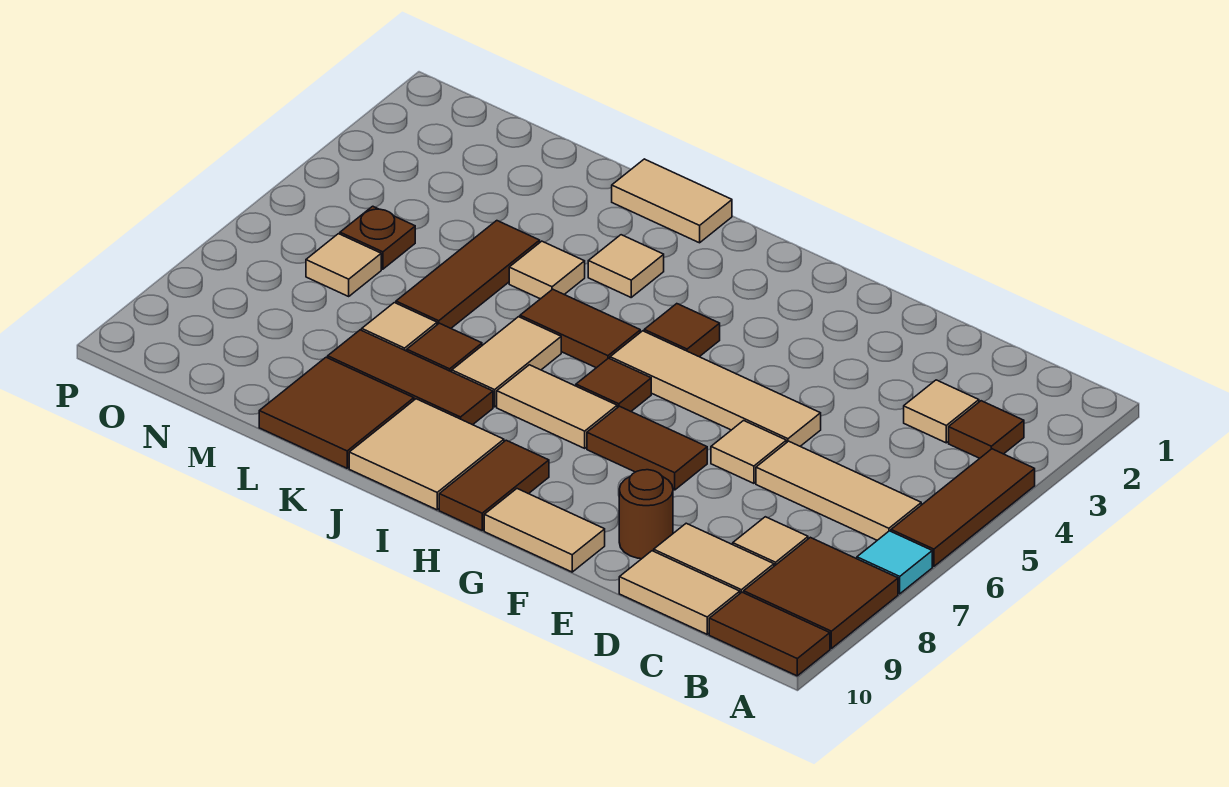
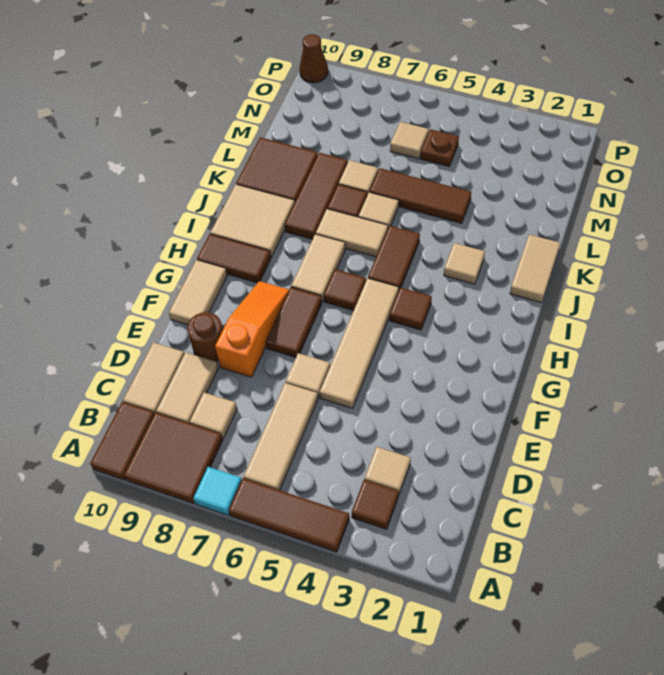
none -> orange 1x3 slope [215,281,289,377]
tan 1x1 tile [509,241,585,299] -> tan 1x1 tile moved to [358,192,399,228]
none -> brown 1x1 cone [299,34,328,83]

